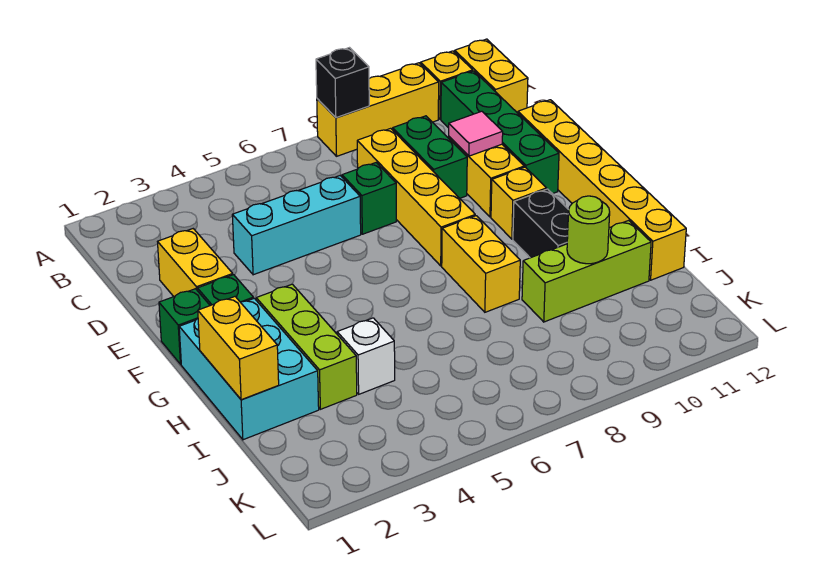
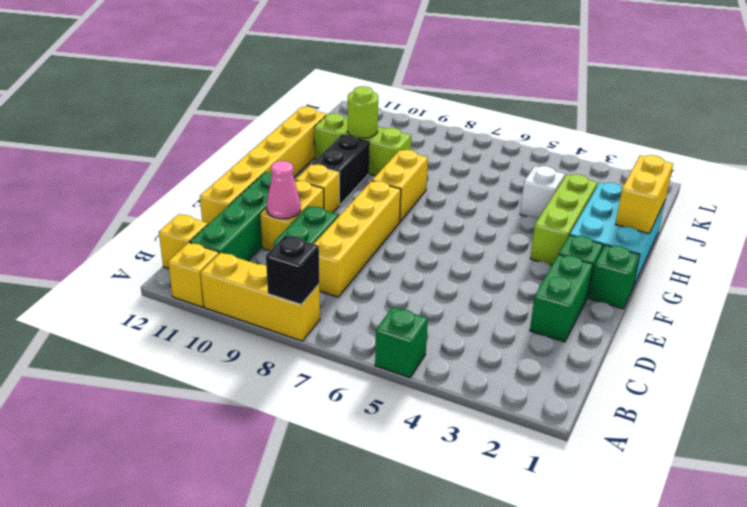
yellow 1x2 brick [455,39,528,113] -> yellow 1x1 brick [159,214,208,269]
yellow 1x2 brick [158,229,233,296] -> green 1x2 brick [530,254,593,342]
cyan 1x3 brick [232,176,361,275] -> none
green 1x1 brick [342,163,396,234] -> green 1x1 brick moved to [375,307,428,378]
pink 1x1 tile [449,111,503,156] -> pink 1x1 cone [267,161,301,219]

